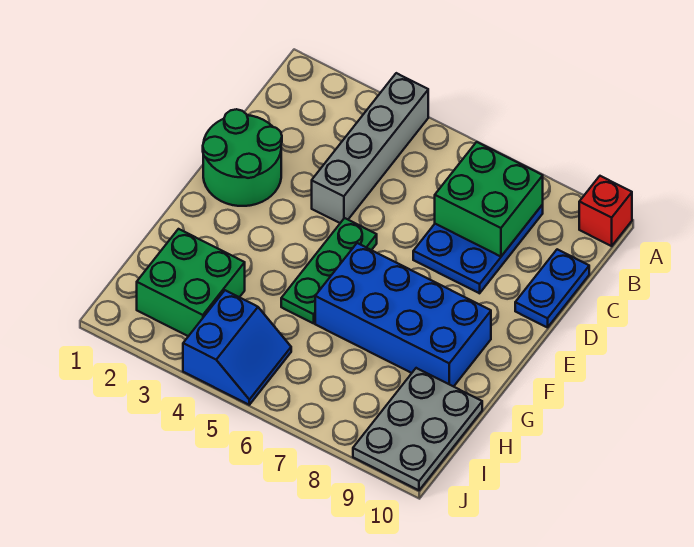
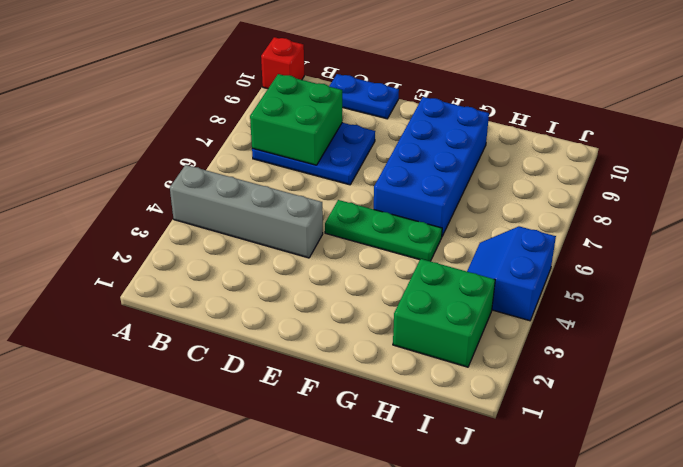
green 2x2 round brick [203,109,282,206] -> none
grey 2x3 plate [353,368,482,490] -> none
blue 2x2 slope [183,290,291,405] -> blue 2x2 slope turned to [467,226,556,321]

